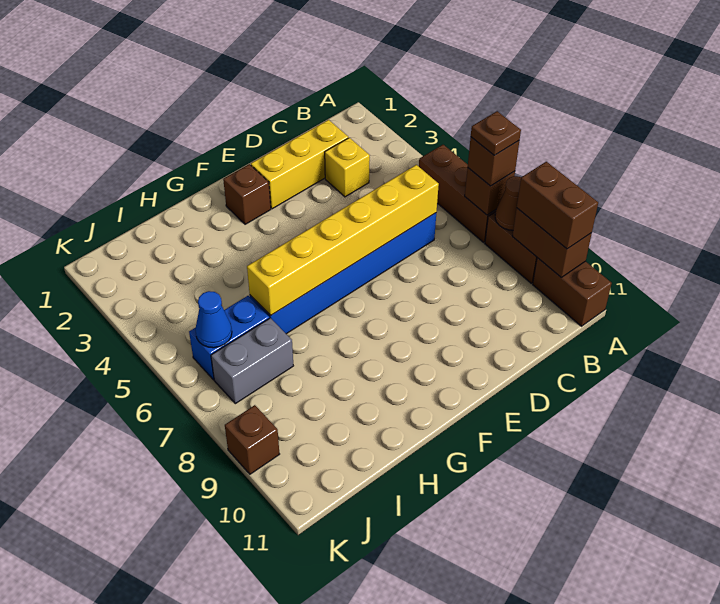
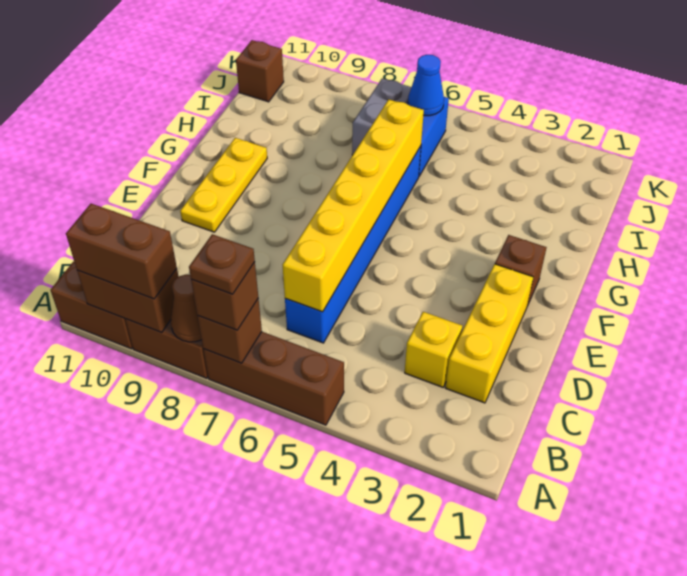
none -> yellow 1x3 plate [180,138,267,232]
brown 1x1 brick [225,405,279,474] -> brown 1x1 brick moved to [236,40,284,102]

